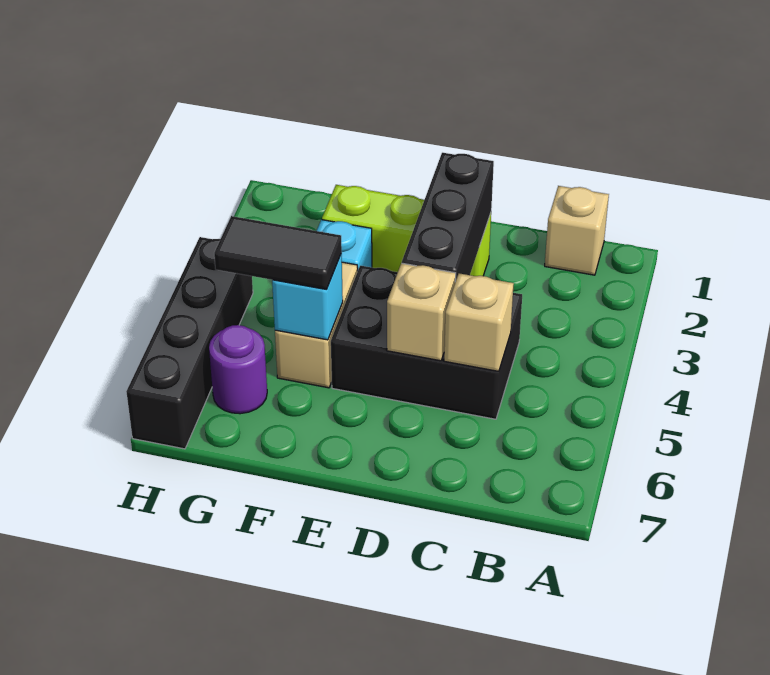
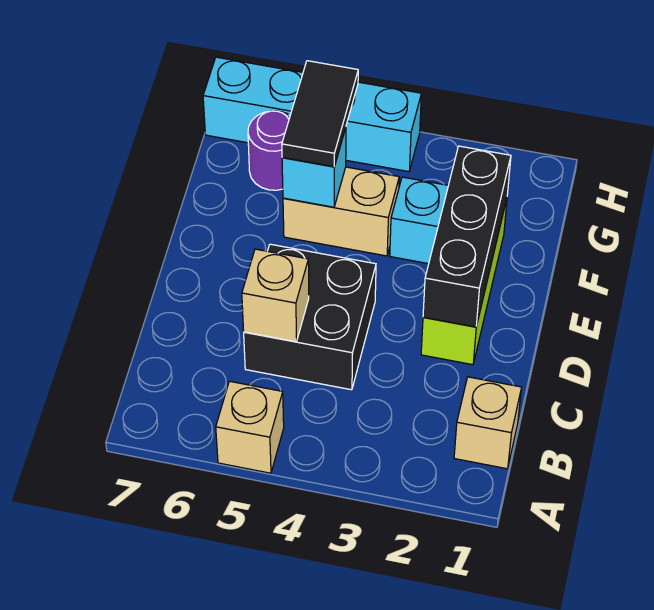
black 2x3 brick [331,266,522,419] -> black 2x2 brick [244,244,376,390]
black 1x3 brick [402,153,494,282] -> black 1x3 brick turned to [423,146,511,327]
tan 1x1 brick [387,263,456,361] -> tan 1x1 brick moved to [216,381,284,473]
black 1x4 brick [126,237,253,449] -> cyan 1x4 brick [203,57,421,172]

